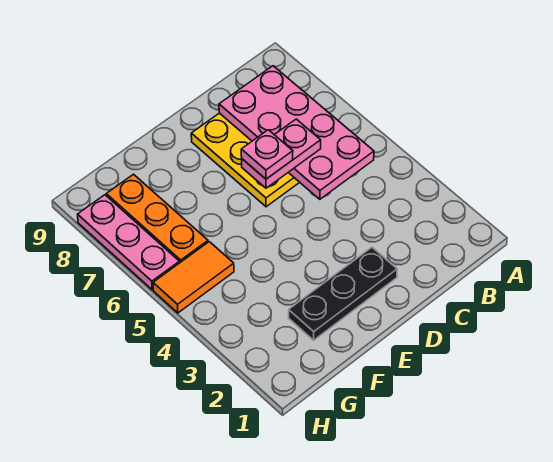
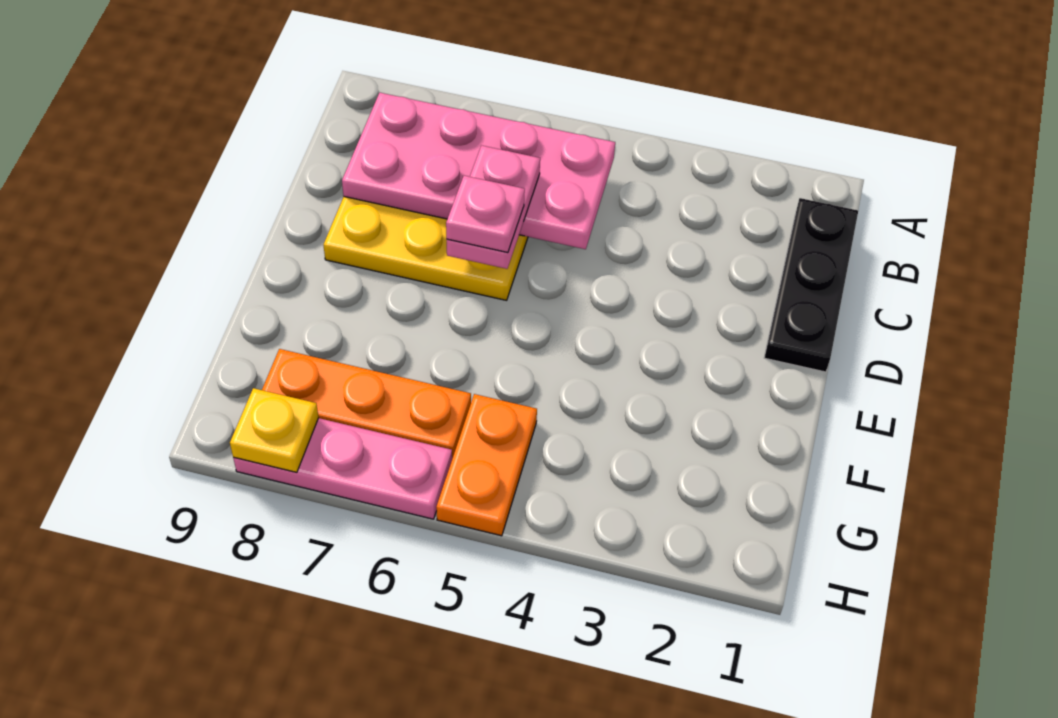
black 1x3 plate [289,247,397,340] -> black 1x3 plate moved to [764,198,858,372]
orange 1x2 tile [153,242,234,313] -> orange 1x2 plate [436,394,537,536]
none -> yellow 1x1 plate [230,388,319,472]

